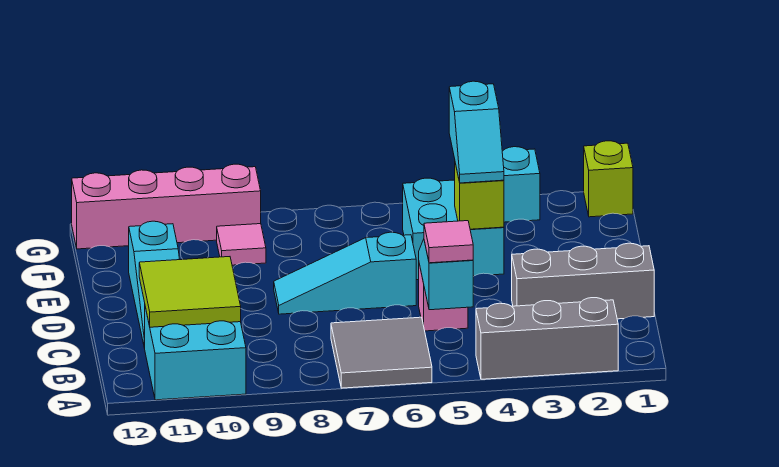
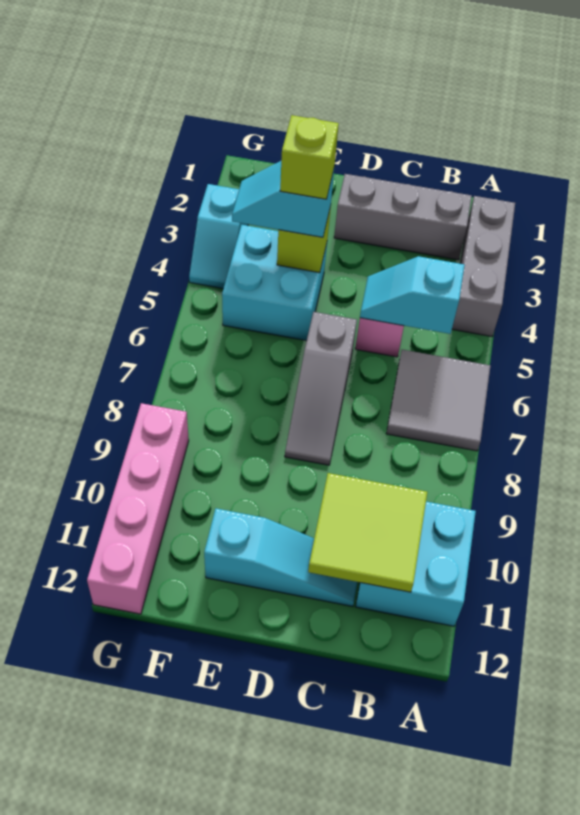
pink 1x1 tile [424,221,473,263] -> none
grey 1x3 brick [512,243,654,319] -> grey 1x3 brick turned to [334,174,472,260]
cyan 1x3 slope [274,232,416,314] -> grey 1x3 slope [285,312,357,465]
cyan 1x2 slope [449,81,504,183] -> cyan 1x2 slope turned to [232,161,334,237]
pink 1x1 tile [217,224,266,265] -> none
lime 1x1 brick [584,141,633,217] -> lime 1x1 brick moved to [280,115,339,199]

